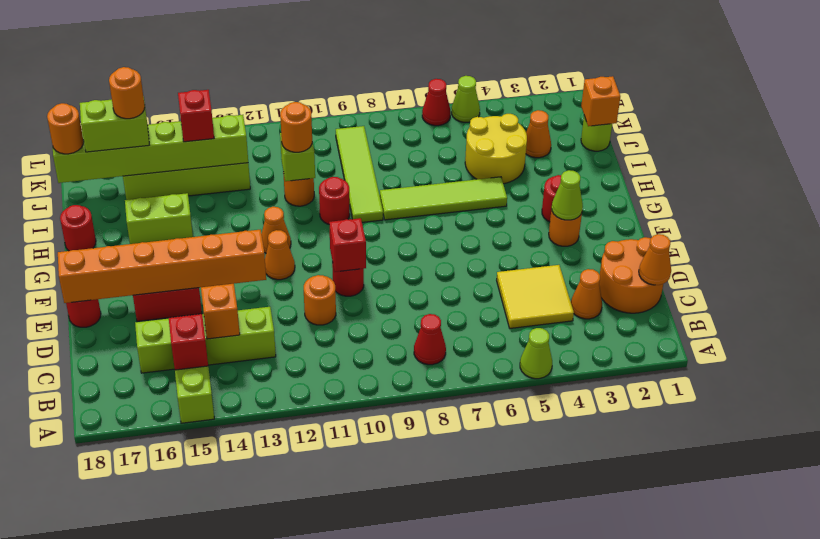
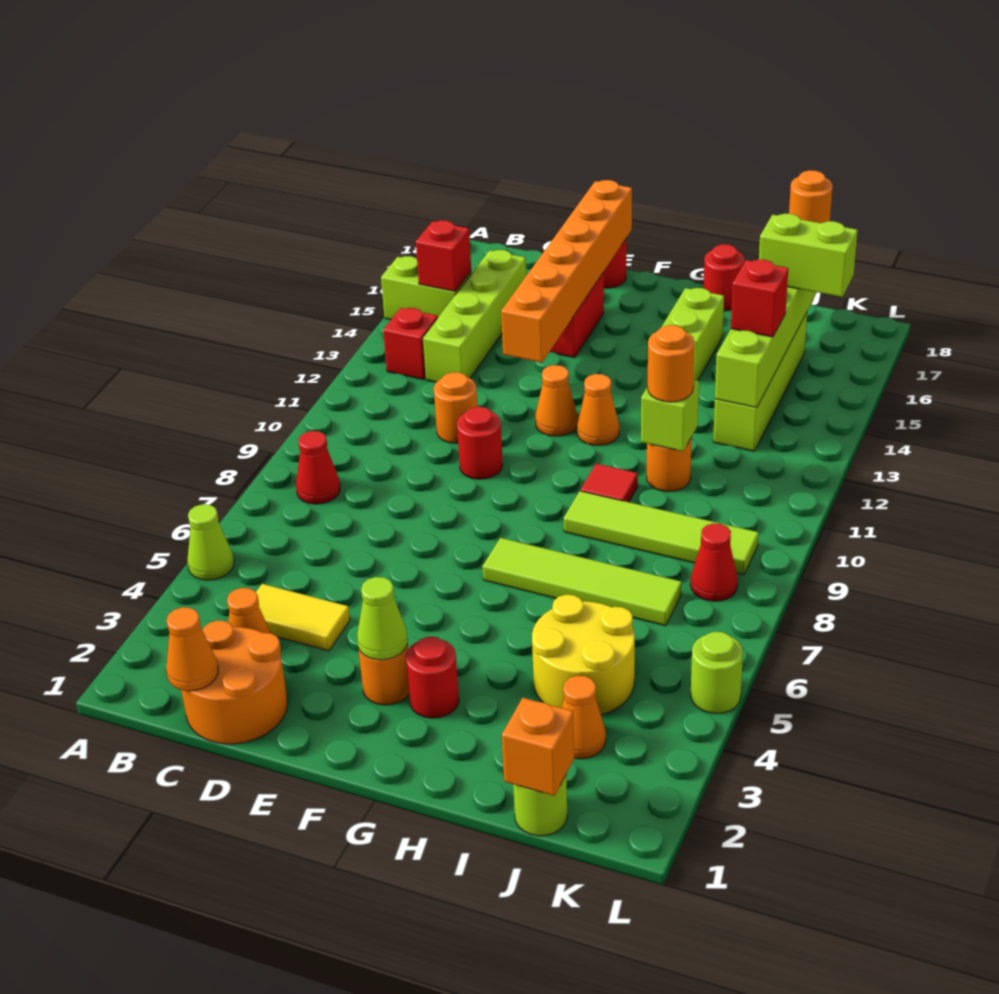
yellow 2x2 tile [497,265,574,328] -> yellow 1x2 tile [256,584,350,651]
orange 1x1 brick [201,284,240,339] -> none
red 1x1 brick [329,218,366,272] -> red 1x1 brick moved to [383,308,438,380]
lime 1x4 tile [380,177,507,220] -> lime 1x4 tile turned to [482,538,682,626]
red 1x1 round brick [319,177,350,224] -> red 1x1 tile [581,464,638,502]
lime 1x2 brick [80,100,149,152] -> lime 1x2 brick turned to [759,214,858,297]
orange 1x1 round brick [109,67,145,119] -> none
lime 1x1 cone [452,76,480,122] -> lime 1x1 round brick [691,632,743,714]
red 1x1 cone [422,79,451,126] -> red 1x1 cone moved to [690,523,738,601]

